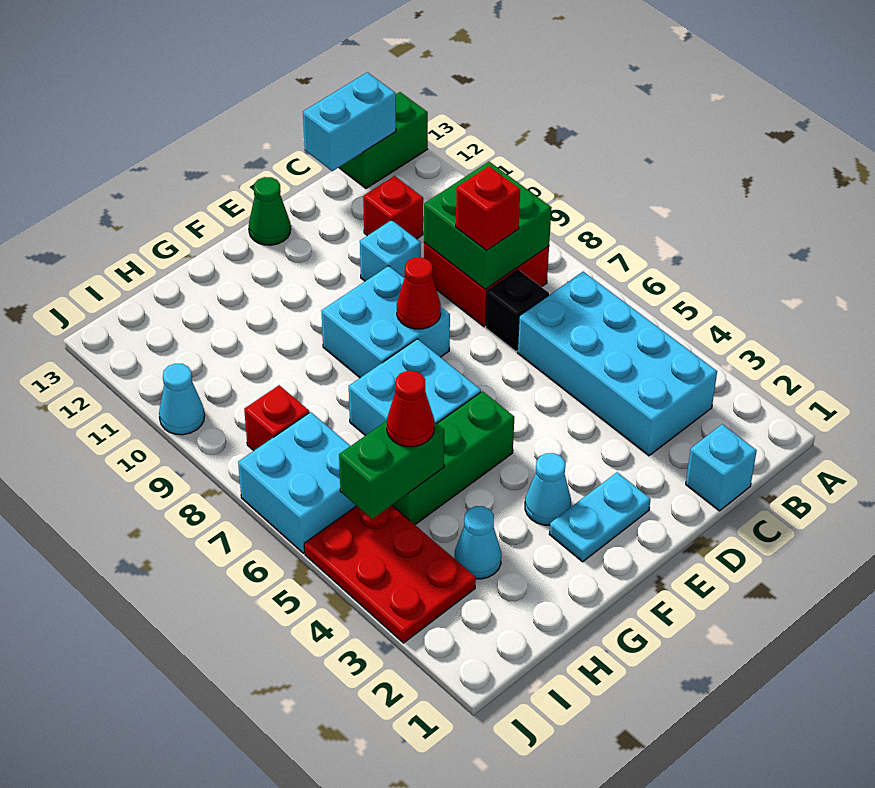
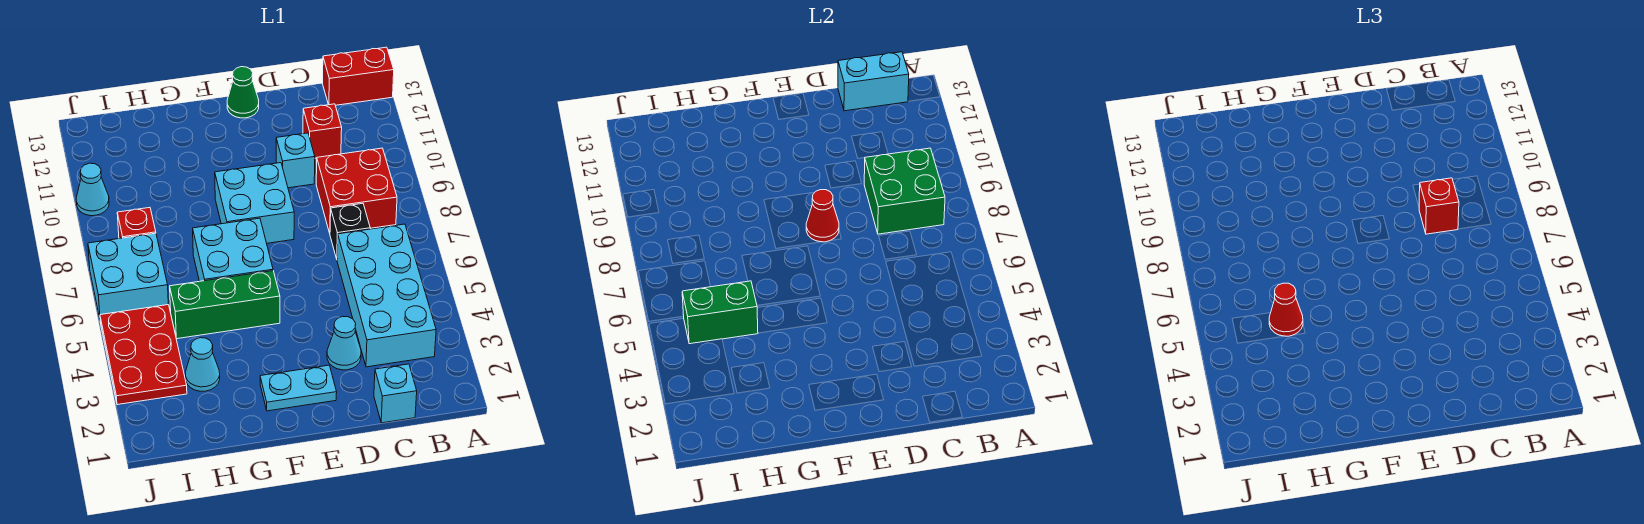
green 1x2 brick [339,92,428,188] -> red 1x2 brick [323,47,394,105]
cyan 1x1 cone [525,453,571,525] -> cyan 1x1 cone moved to [327,317,361,370]

